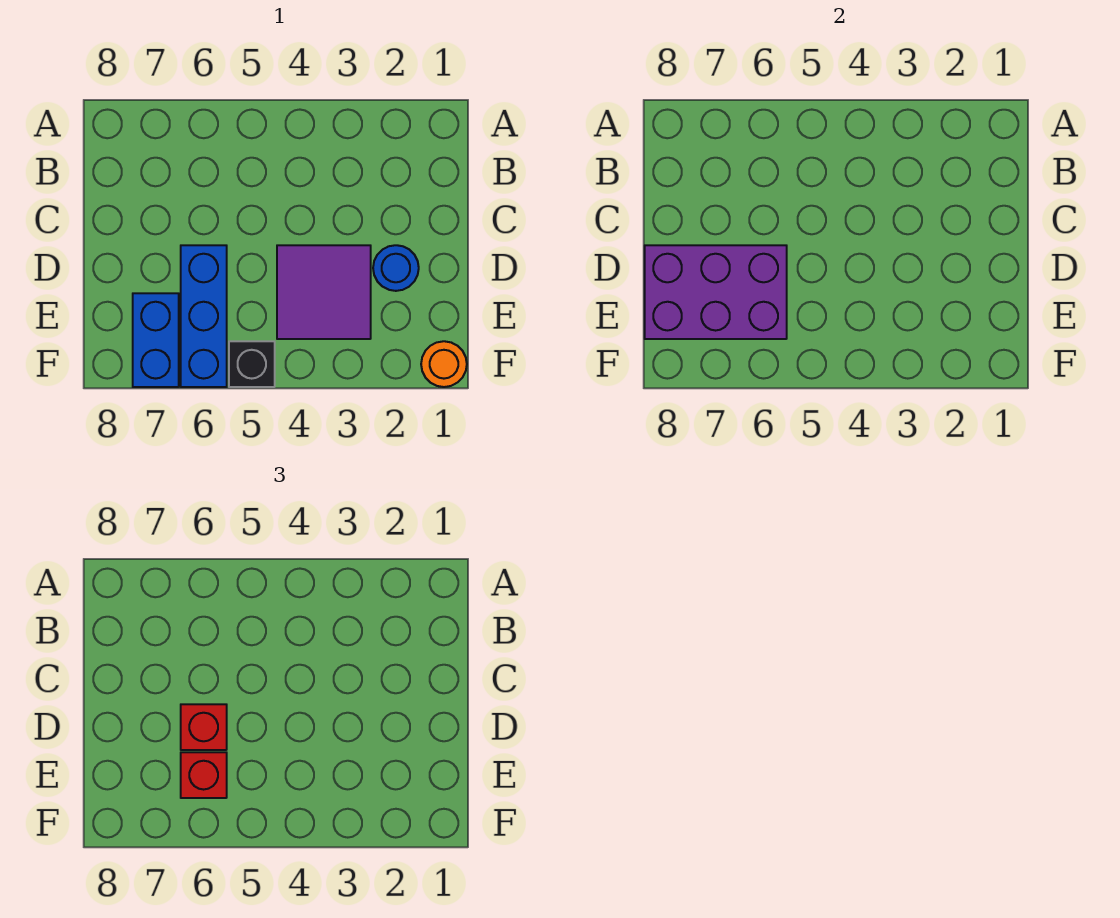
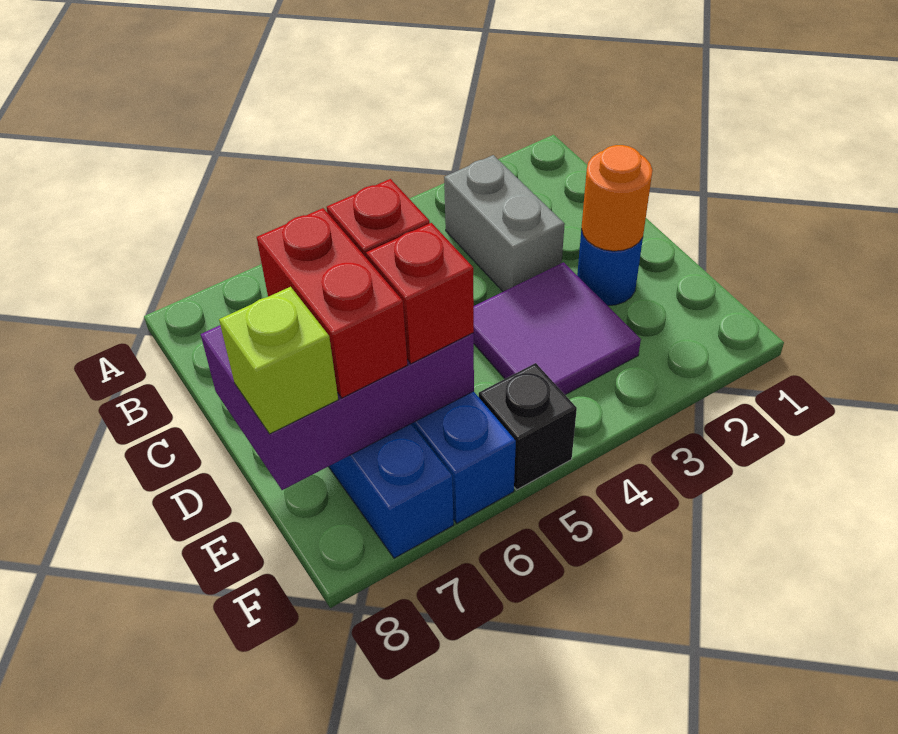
none -> grey 1x2 brick [444,155,565,292]
none -> red 1x2 brick [257,208,407,398]
none -> lime 1x1 brick [219,287,338,434]
orange 1x1 round brick [421,341,467,387] -> orange 1x1 round brick moved to [581,145,653,251]

